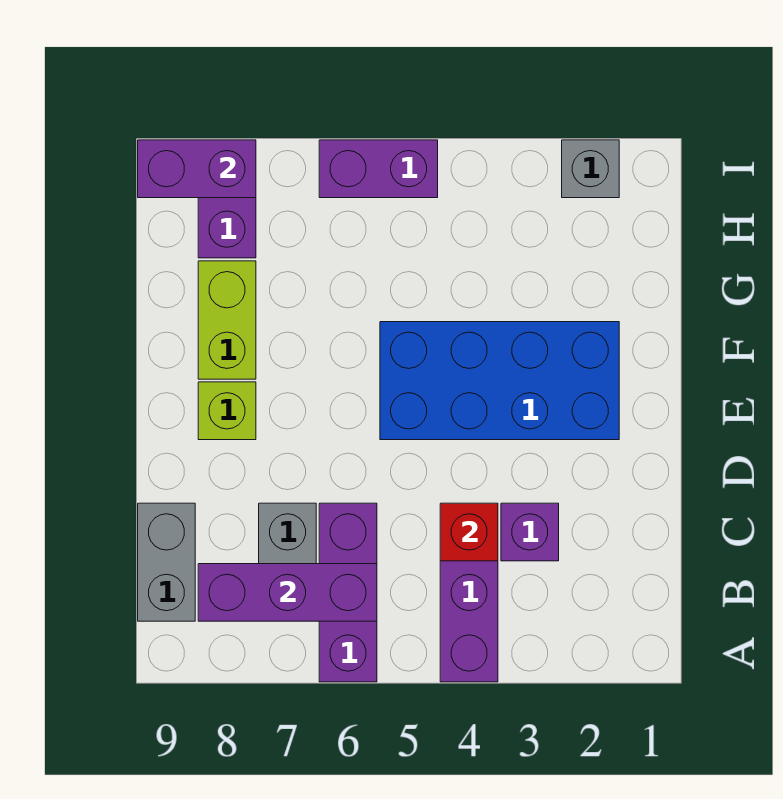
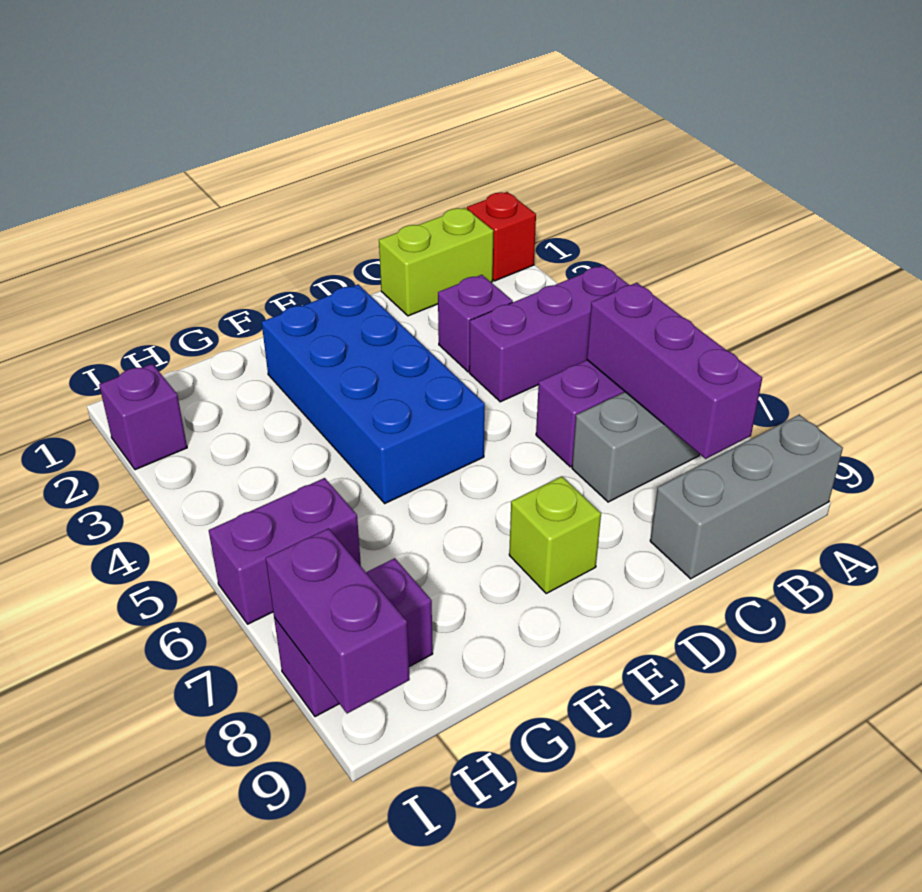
grey 1x2 brick [138,503,195,621] -> grey 1x3 brick [650,415,843,579]
red 1x1 brick [440,503,498,561] -> red 1x1 brick moved to [467,192,536,281]
lime 1x2 brick [198,261,256,379] -> lime 1x2 brick moved to [379,208,494,316]
grey 1x1 brick [562,140,619,198] -> purple 1x1 brick [99,364,187,470]
purple 1x2 brick [319,140,438,198] -> purple 1x2 brick turned to [209,478,361,624]

